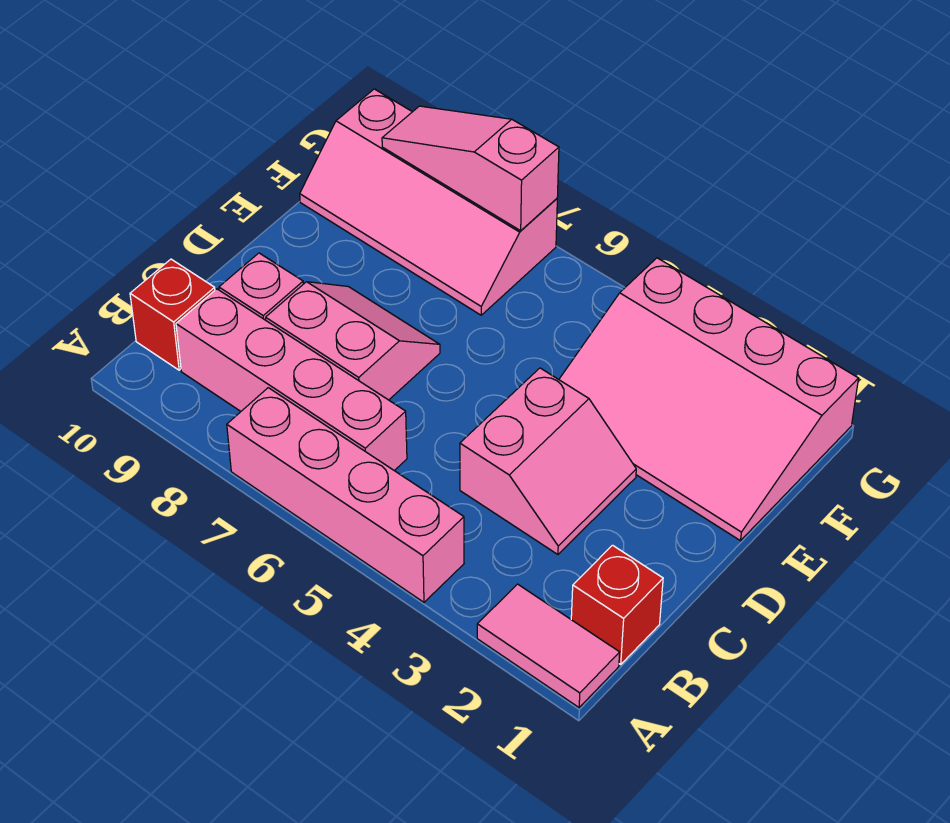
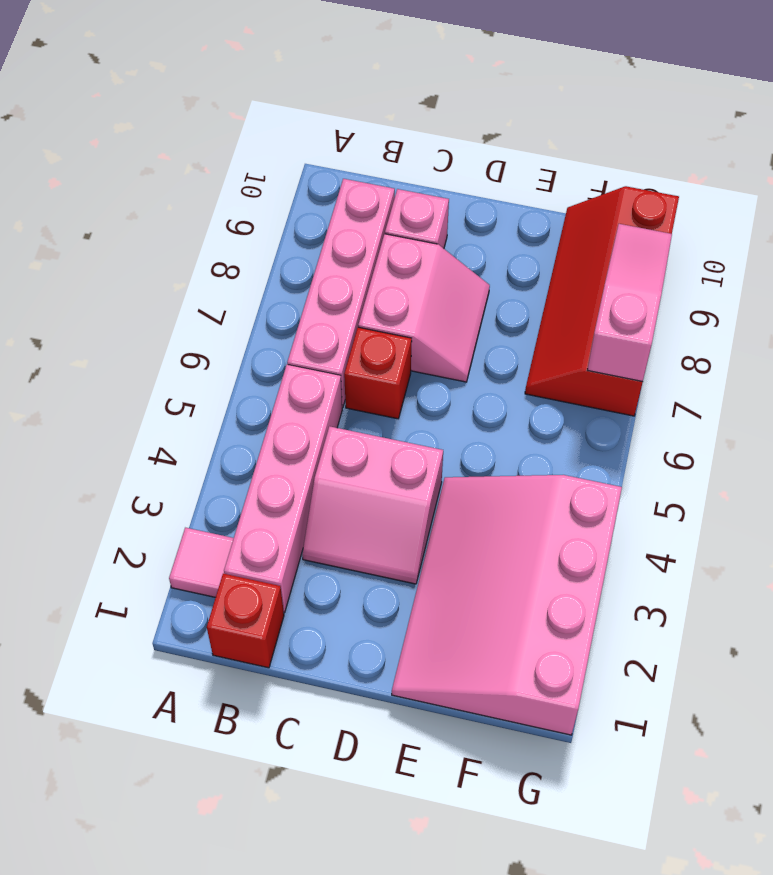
pink 1x2 tile [477,584,620,707] -> pink 1x1 tile [169,528,234,597]
pink 1x4 brick [227,388,464,602] -> pink 1x4 brick moved to [224,364,342,613]
red 1x1 brick [130,259,215,370] -> red 1x1 brick moved to [344,327,412,419]
pink 2x4 slope [300,89,557,315] -> red 2x4 slope [525,186,679,416]

